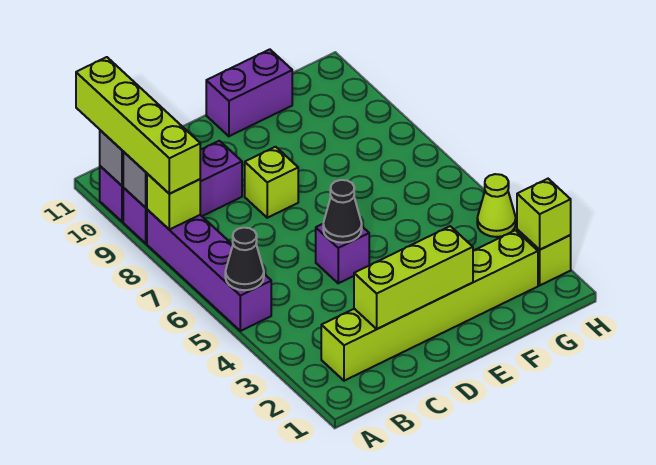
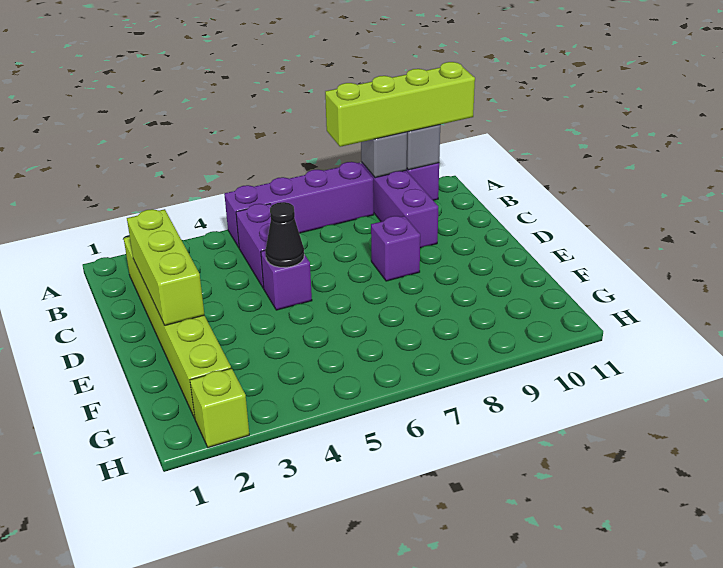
black 1x1 cone [225,228,264,290] -> none
lime 1x1 brick [147,174,200,230] -> none
lime 1x1 brick [245,147,298,218] -> purple 1x1 brick [371,216,420,281]
purple 1x2 brick [206,49,292,136] -> purple 1x2 brick moved to [236,204,271,288]
lime 1x1 brick [517,179,571,250] -> none
lime 1x1 cone [477,174,516,237] -> none

